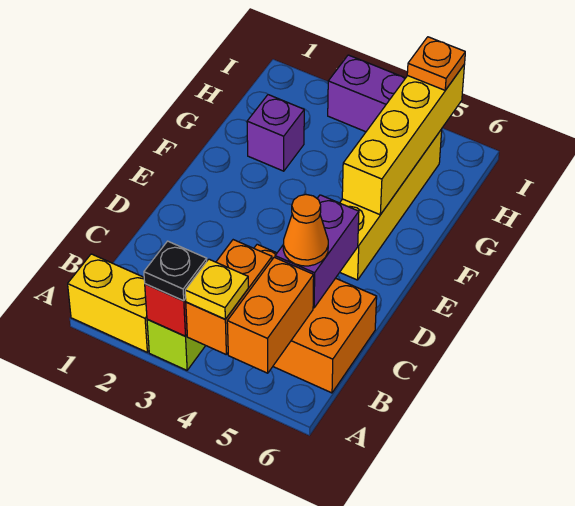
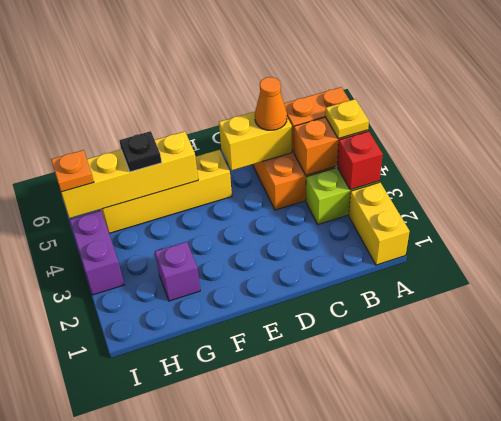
black 1x1 plate [144,241,207,301] -> black 1x1 plate moved to [119,131,162,172]
purple 1x2 brick [275,195,359,308] -> yellow 1x2 brick [219,112,292,170]

